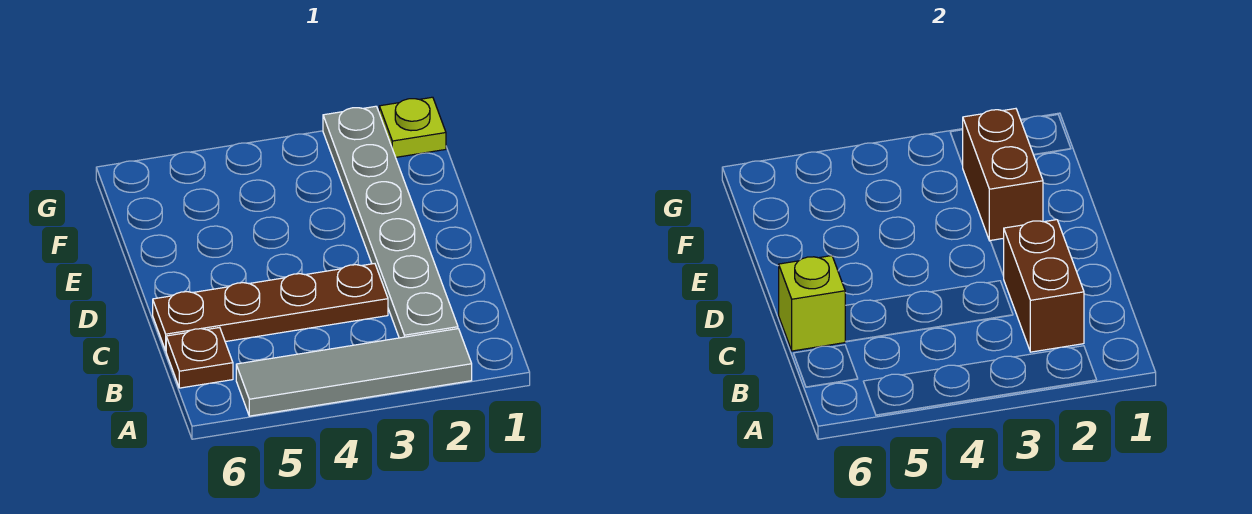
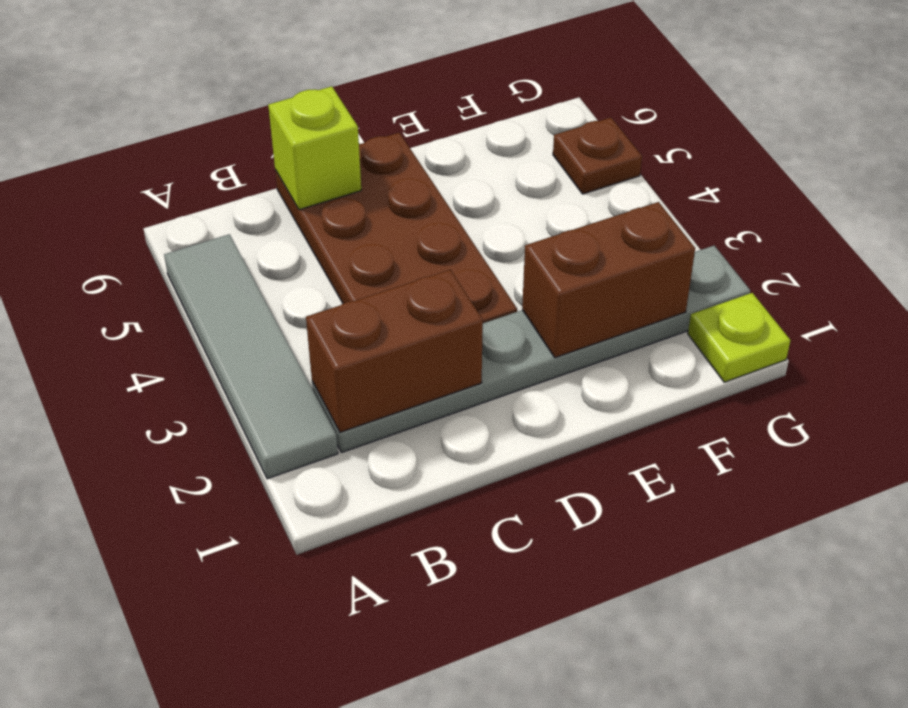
brown 1x1 plate [166,327,233,388] -> brown 1x1 plate moved to [553,118,642,194]
brown 1x4 plate [153,264,388,350] -> brown 2x4 plate [275,133,517,323]

